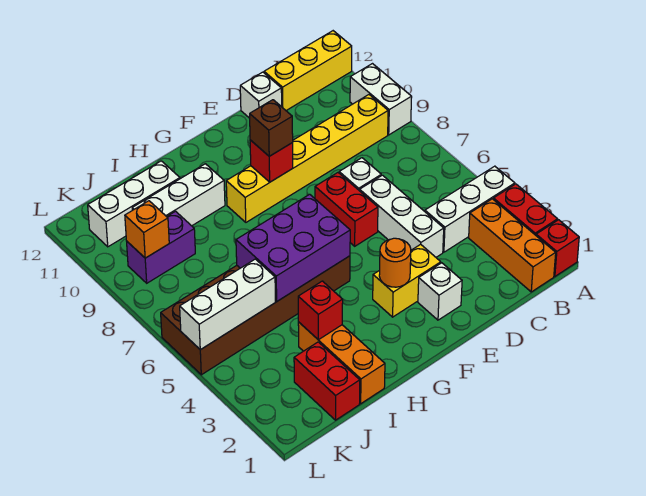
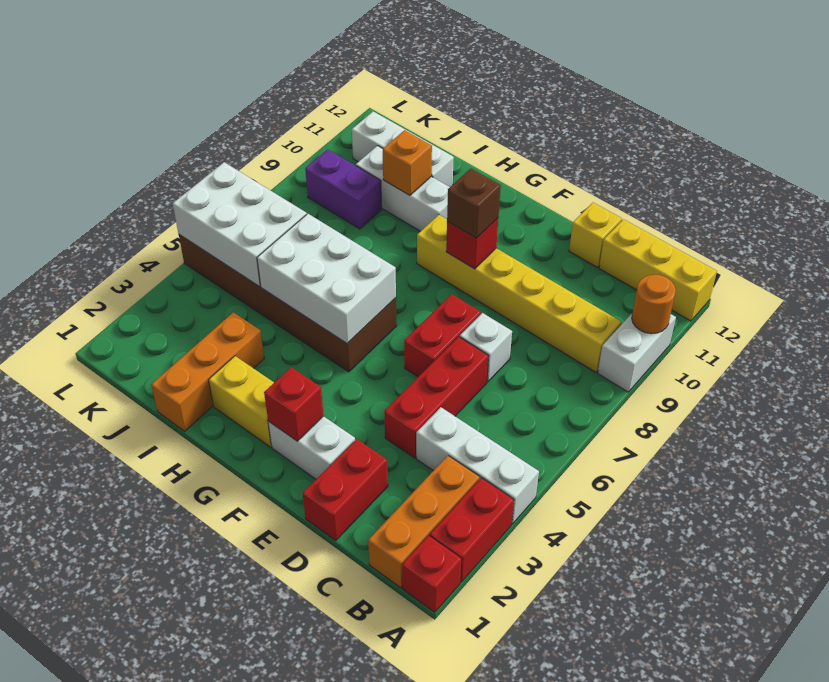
white 1x3 brick [360,175,444,257] -> red 1x3 brick [384,337,489,458]
white 1x1 brick [240,72,282,118] -> yellow 1x1 brick [569,203,622,267]
white 1x1 brick [418,263,462,320] -> white 1x2 brick [268,416,355,479]
yellow 1x2 brick [373,244,441,317] -> yellow 1x2 brick moved to [209,356,274,447]
orange 1x1 round brick [379,238,411,287] -> orange 1x1 round brick moved to [632,275,676,334]
purple 2x3 brick [236,194,350,301] -> white 2x3 brick [257,214,396,343]
red 1x1 brick [298,281,343,340] -> red 1x1 brick moved to [264,367,324,441]
red 1x2 brick [294,342,360,420] -> red 1x2 brick moved to [303,439,388,541]
white 1x3 brick [180,259,275,350] -> white 2x3 brick [173,162,307,286]
orange 1x1 brick [125,201,169,258] -> orange 1x1 brick moved to [383,130,432,195]

